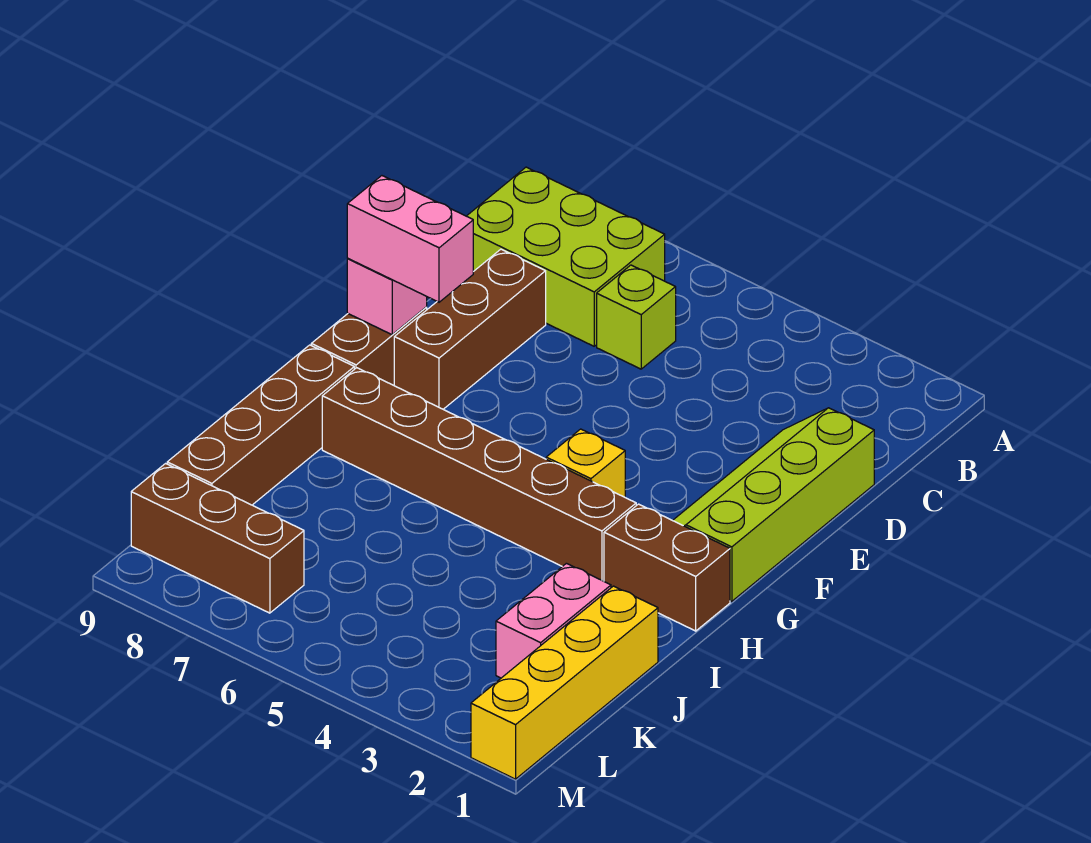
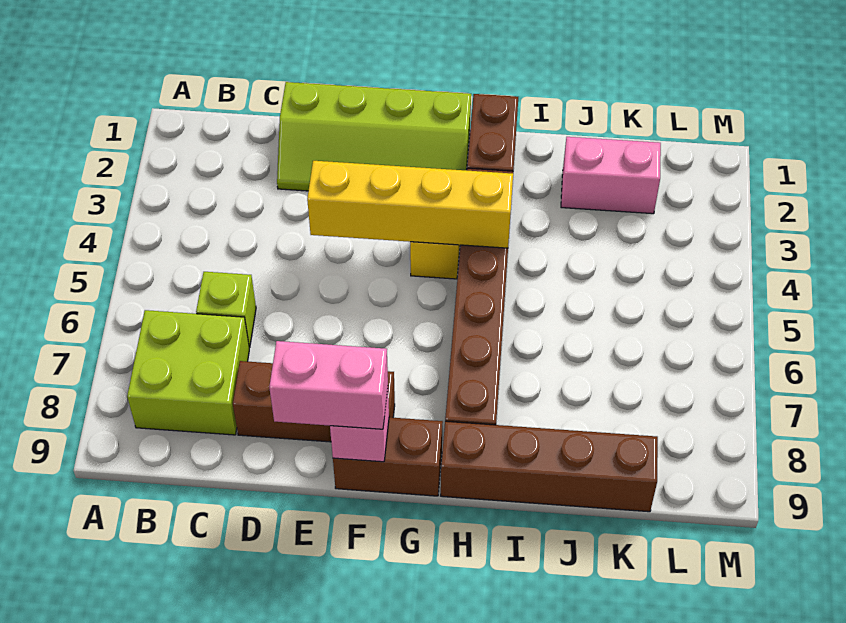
lime 2x3 brick [467,167,665,346] -> lime 2x2 brick [127,310,249,435]
pink 1x2 brick [347,176,473,302] -> pink 1x2 brick turned to [269,341,388,429]
yellow 1x4 brick [471,586,658,779] -> yellow 1x4 brick moved to [307,161,513,248]
brown 1x3 brick [131,464,304,613] -> none

